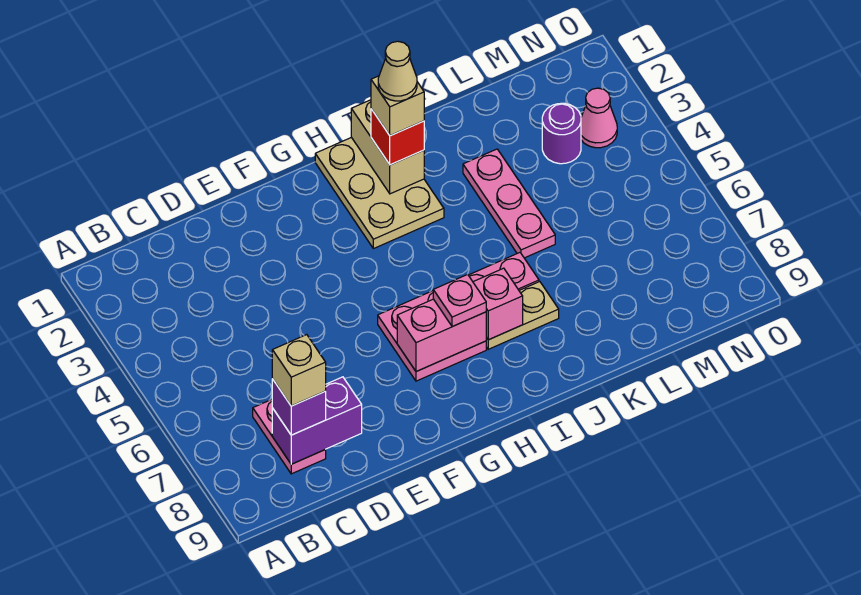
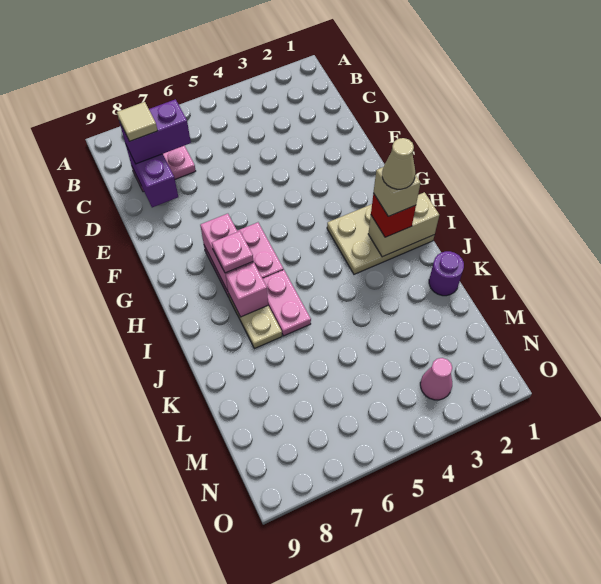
purple 1x1 brick [272,379,326,435] -> purple 1x2 brick [120,99,191,164]
tan 1x1 brick [272,335,326,406] -> tan 1x1 tile [117,102,158,141]
pink 1x3 plate [463,149,555,258] -> none
purple 1x1 round brick [542,103,581,164] -> purple 1x1 round brick moved to [429,251,464,296]

